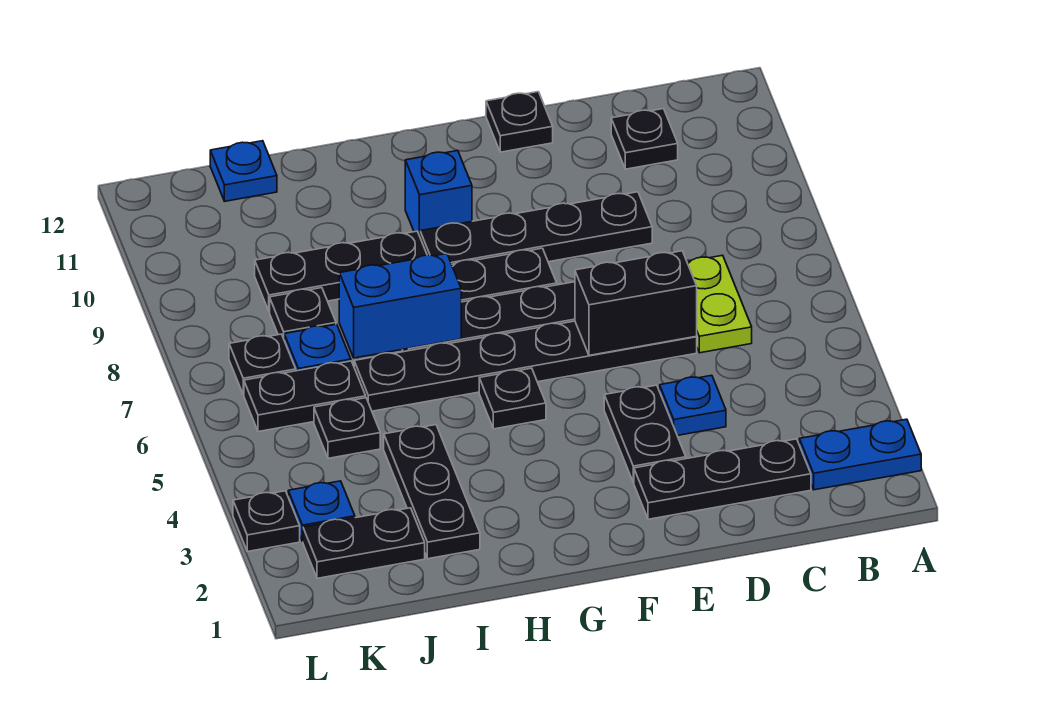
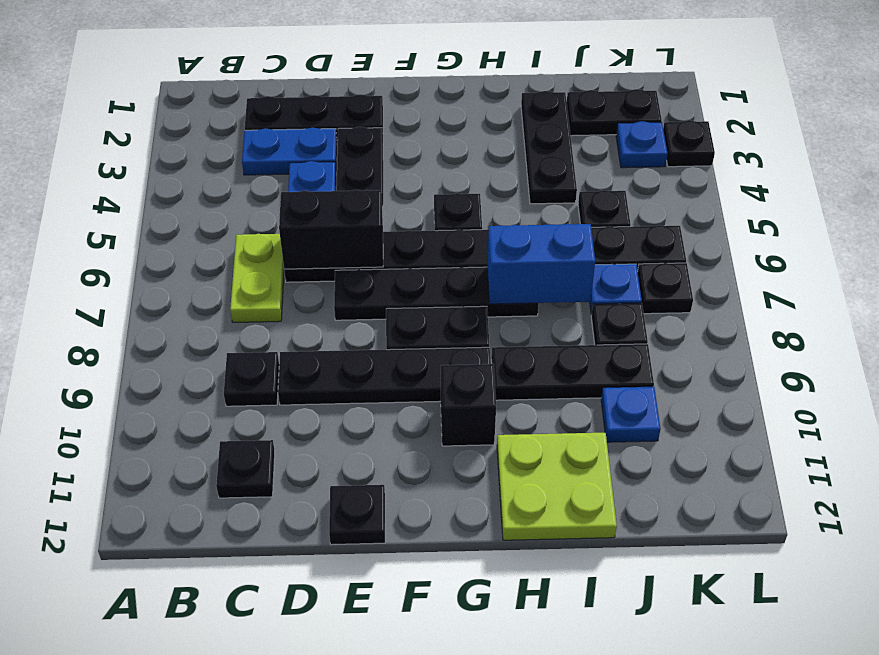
blue 1x2 plate [799,419,921,490] -> blue 1x2 plate moved to [242,128,337,175]
none -> black 1x1 plate [224,352,279,406]
blue 1x1 brick [405,151,472,236] -> black 1x1 brick [441,364,496,446]
none -> lime 2x2 plate [497,433,617,540]
blue 1x1 plate [210,141,277,201] -> blue 1x1 plate moved to [601,387,661,442]

